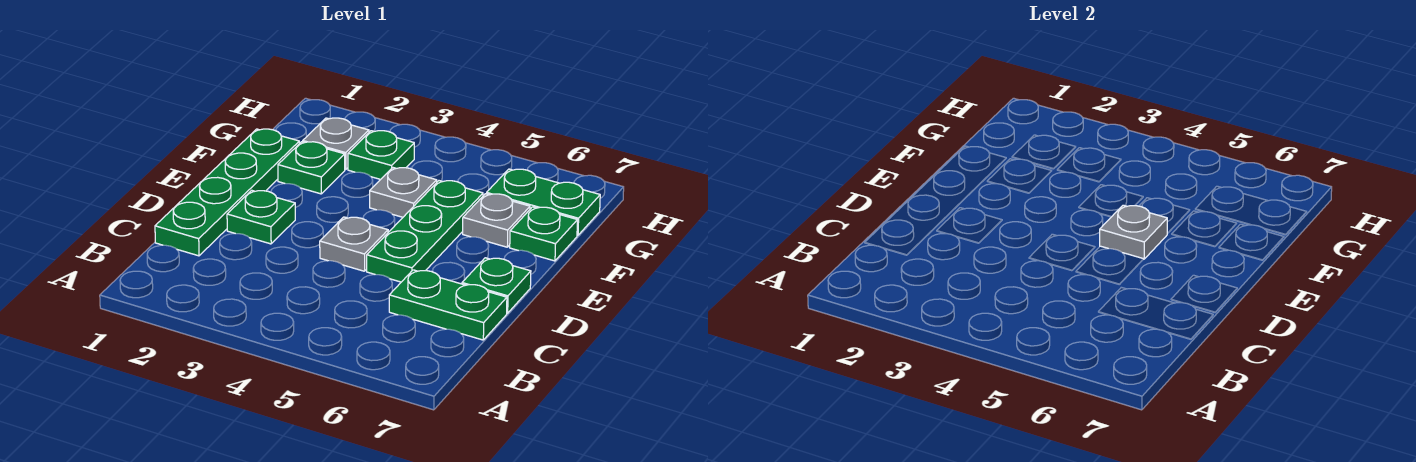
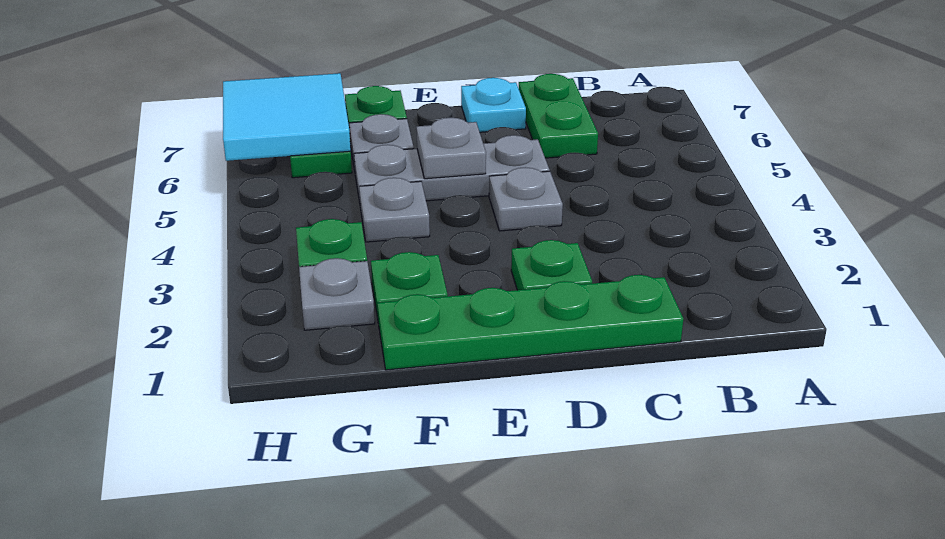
green 1x3 plate [367,181,483,282] -> grey 1x3 plate [354,135,550,202]
green 1x1 plate [462,258,531,313] -> cyan 1x1 plate [461,78,526,132]
none -> cyan 2x2 tile [223,73,351,161]

